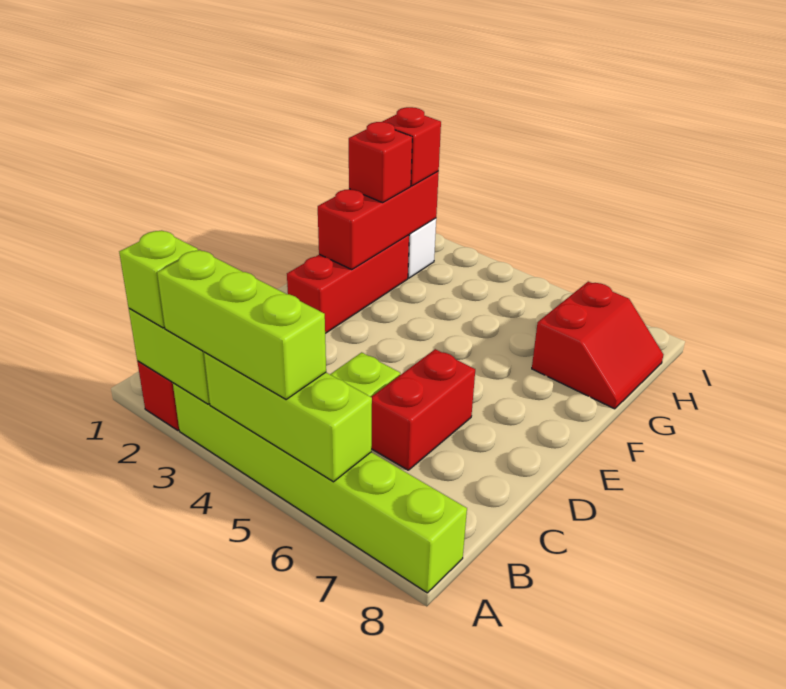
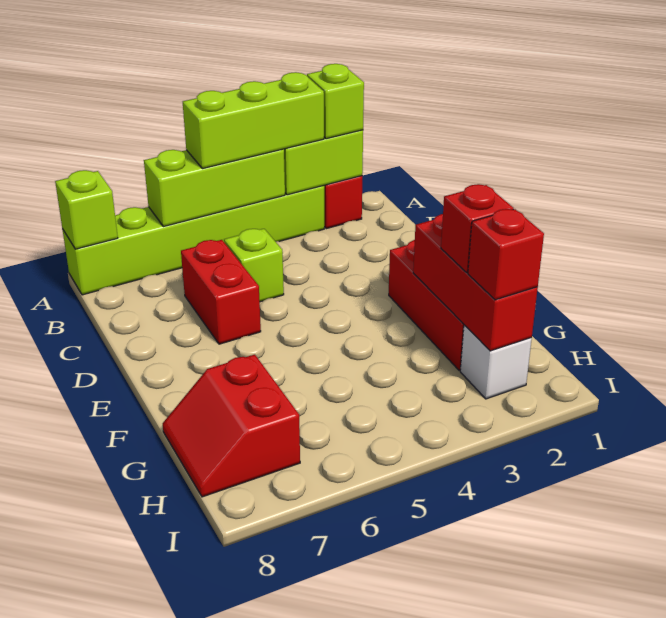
none -> lime 1x1 brick [55,170,118,249]

